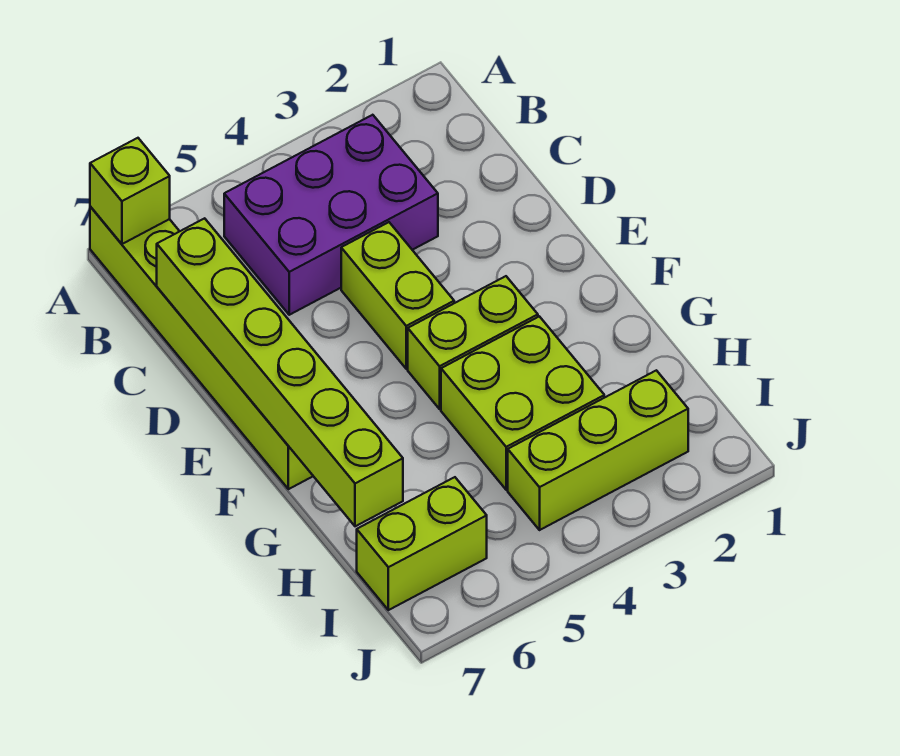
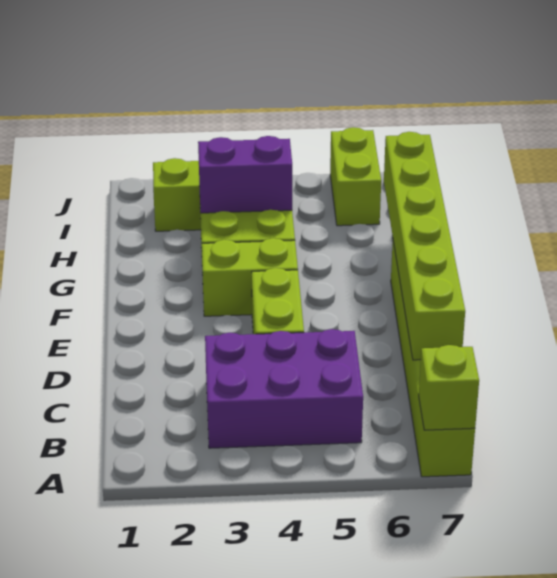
none -> purple 1x2 brick [198,136,292,213]
lime 1x2 brick [357,477,487,610] -> lime 1x2 brick turned to [330,127,381,226]

